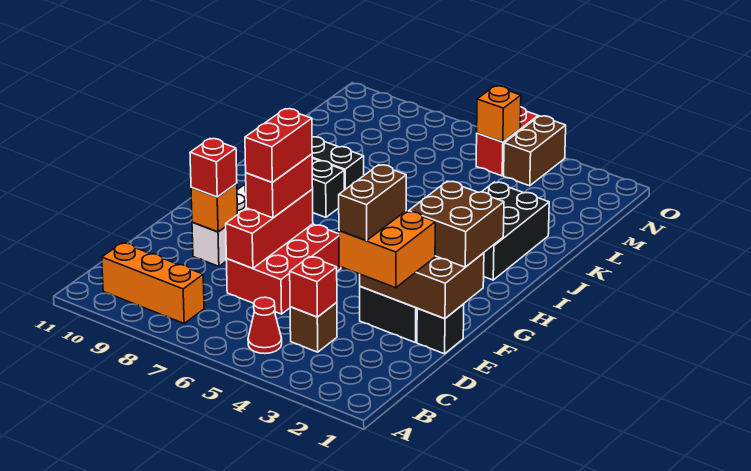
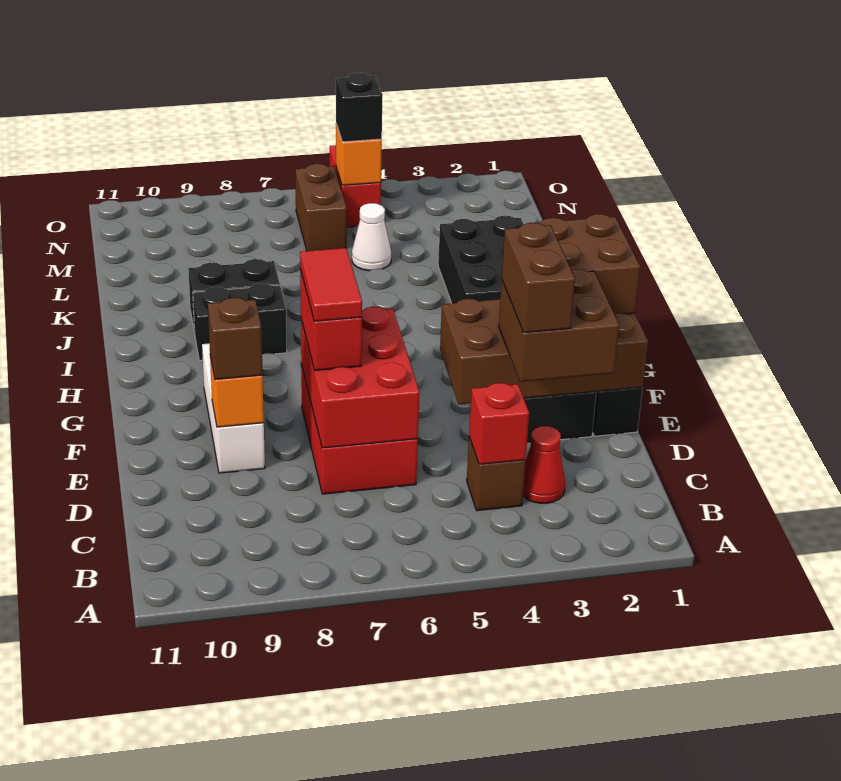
red 1x1 cone [248,297,282,354] -> red 1x1 cone moved to [523,426,565,503]
orange 1x3 brick [102,243,204,323] -> none
orange 2x2 brick [339,211,435,288] -> brown 2x2 brick [499,269,619,382]
red 1x3 brick [226,189,313,268] -> red 2x3 brick [301,307,419,448]
brown 2x3 brick [360,253,484,319] -> brown 2x4 brick [440,299,648,404]
red 1x2 brick [245,109,312,182] -> red 1x2 tile [300,248,362,321]
red 1x1 brick [190,139,237,197] -> brown 1x1 brick [208,298,263,380]
none -> white 1x1 cone [352,203,391,271]
brown 1x2 brick [504,116,566,186] -> brown 1x2 brick moved to [295,164,347,251]
none -> black 1x1 brick [336,73,383,142]

